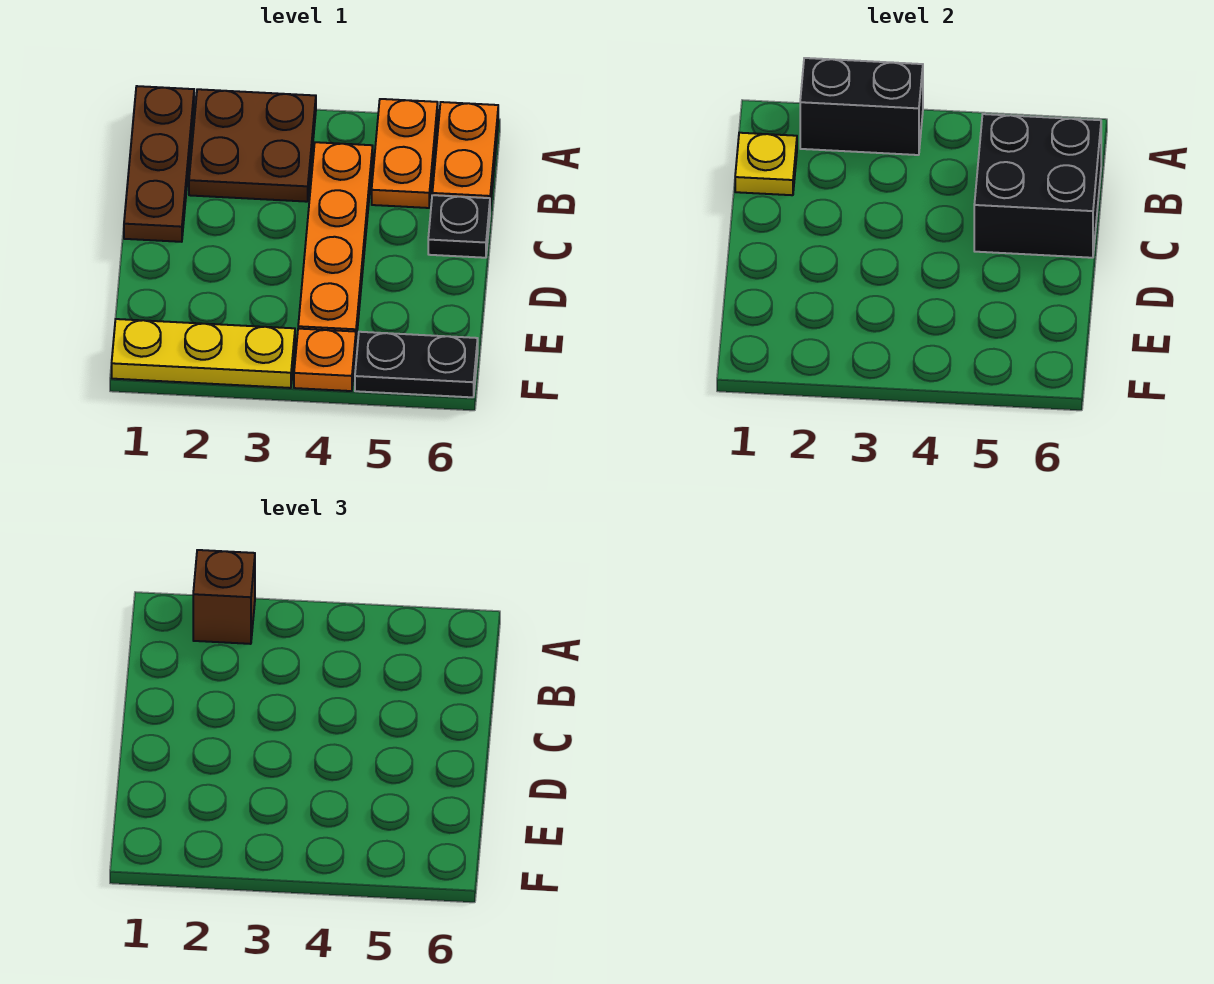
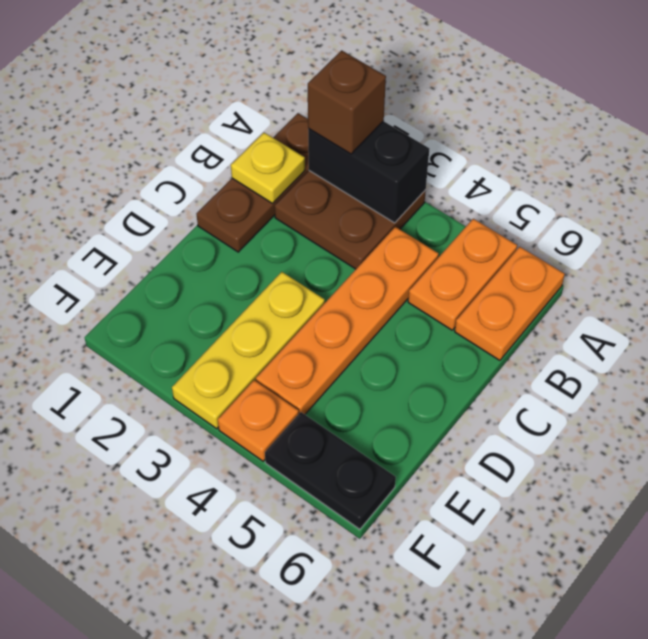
black 2x2 brick [974,114,1101,258] -> none
black 1x1 plate [428,195,490,258] -> none
yellow 1x3 plate [112,319,295,388] -> yellow 1x3 plate turned to [172,272,325,429]

